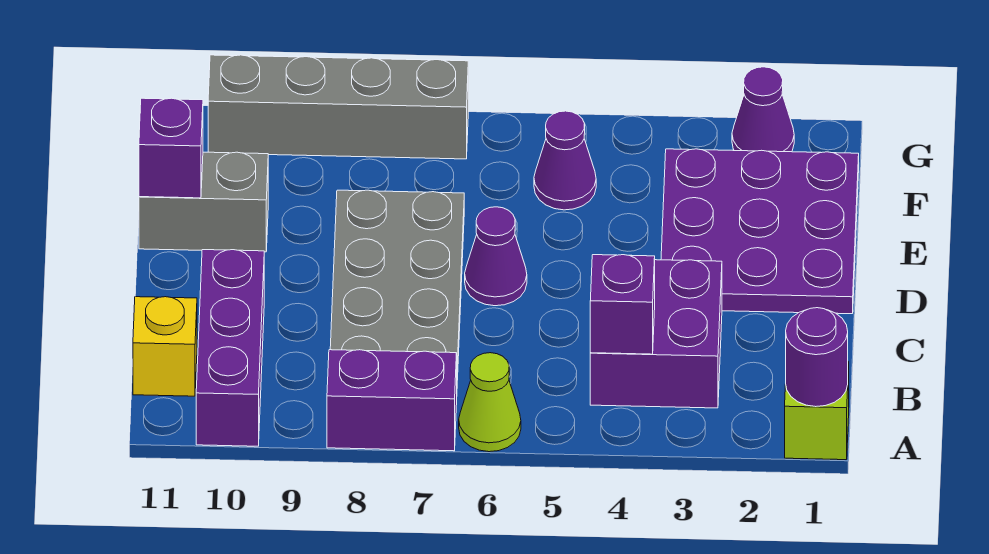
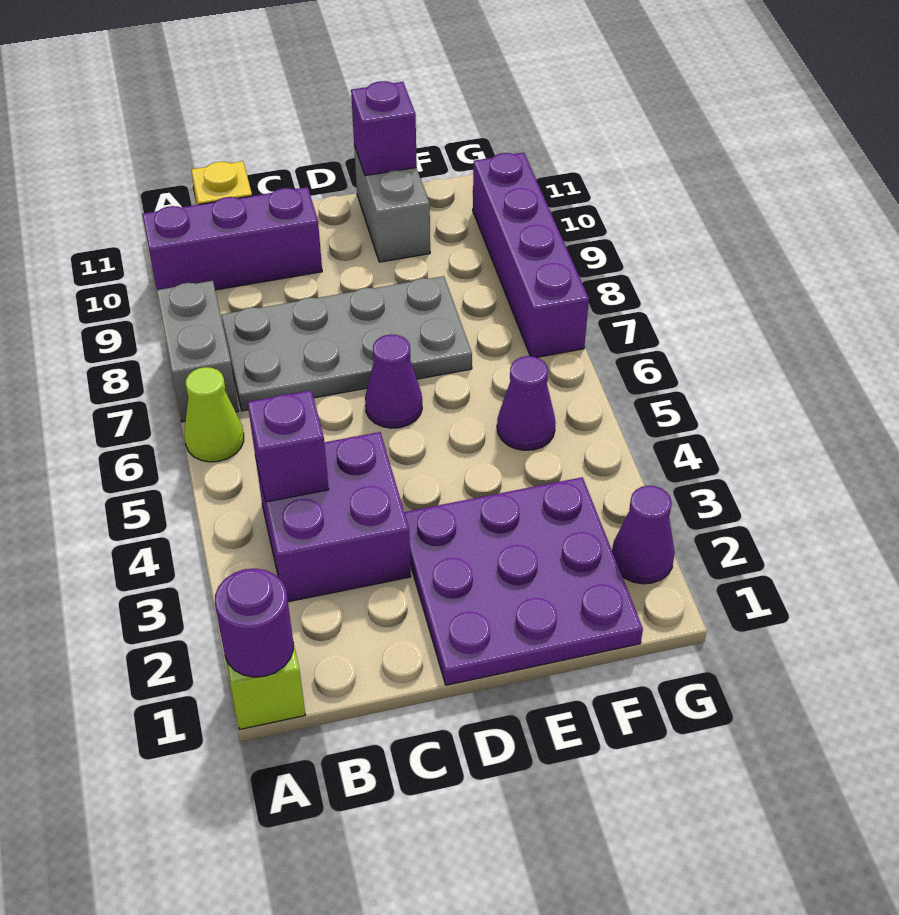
purple 1x2 brick [327,350,457,451] -> grey 1x2 brick [156,281,238,422]
grey 1x4 brick [208,55,468,159] -> purple 1x4 brick [473,153,589,357]

